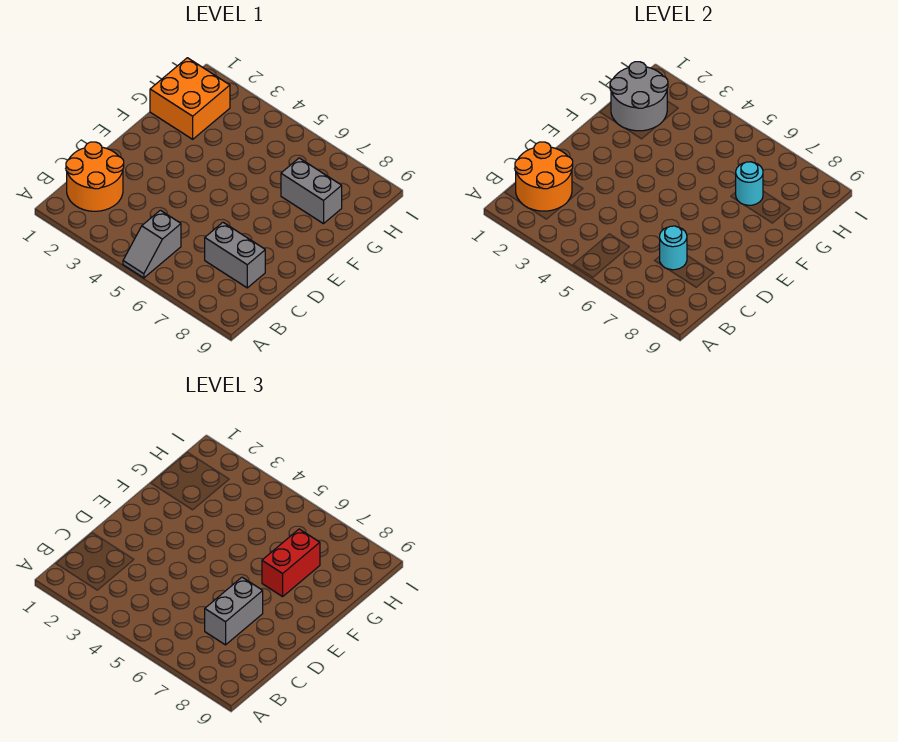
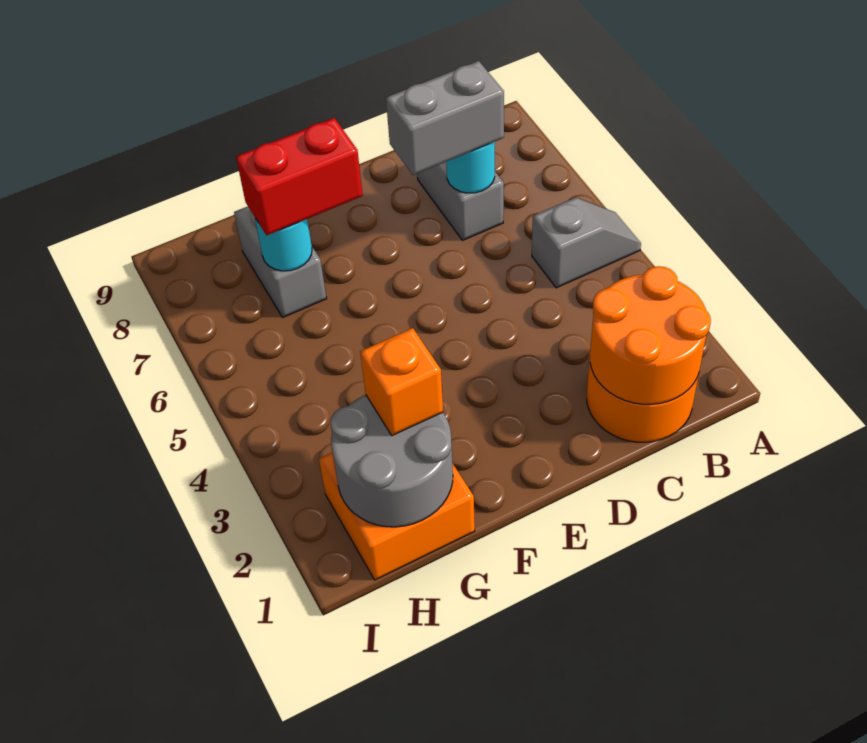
none -> orange 1x1 brick [360,328,443,436]

